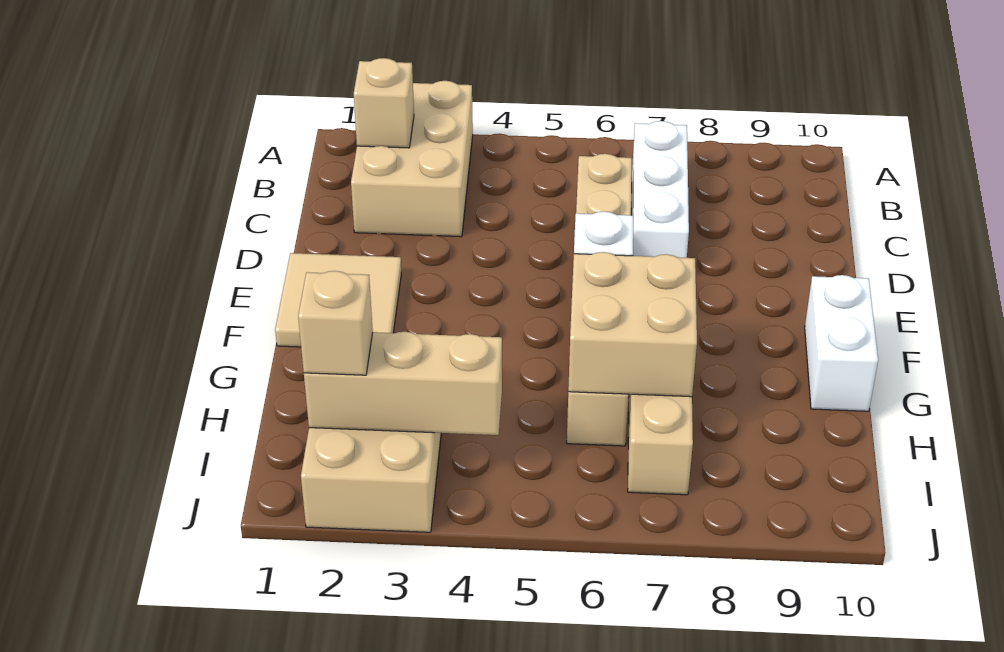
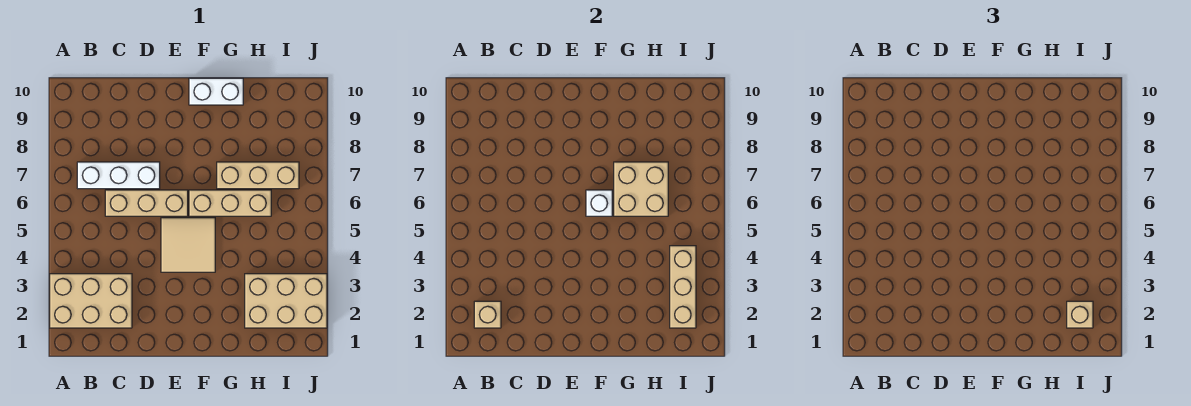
tan 2x2 tile [275,253,401,347] -> tan 2x2 tile moved to [161,218,215,272]

